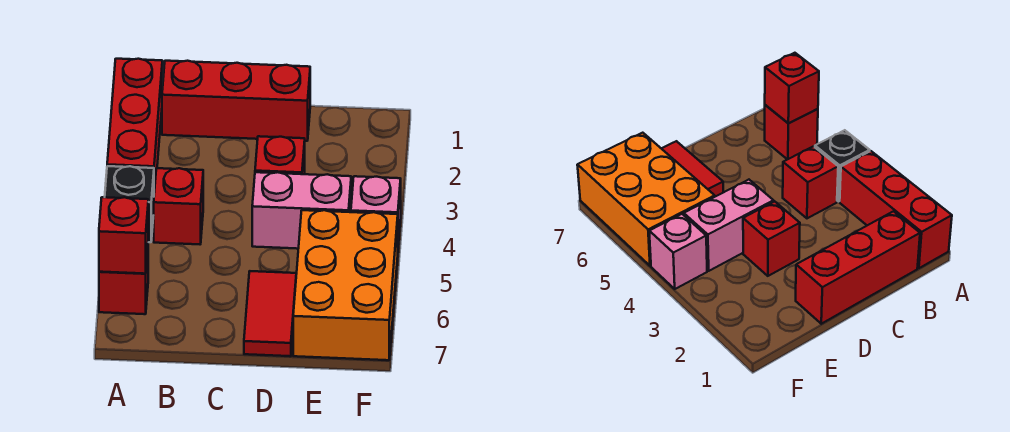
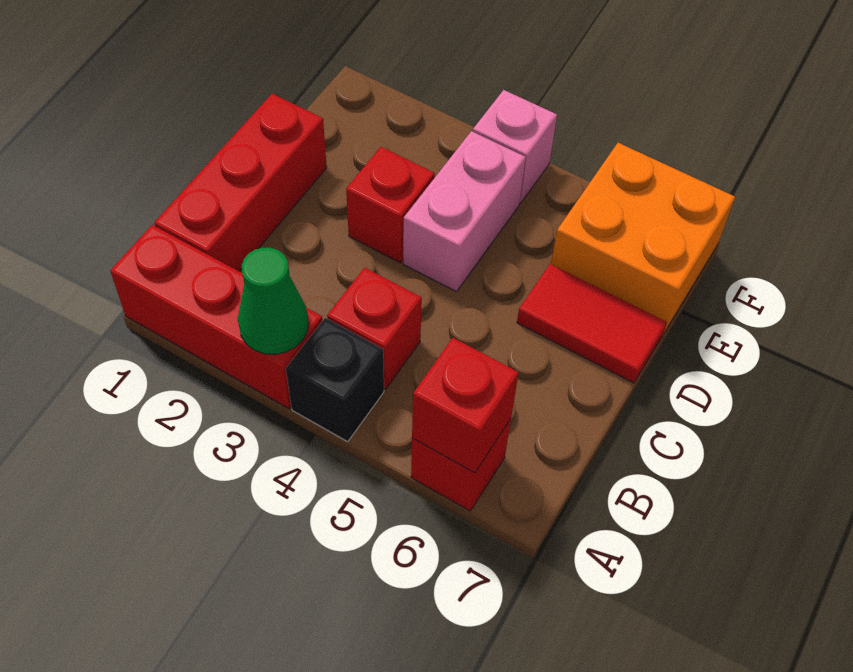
none -> green 1x1 cone [238,248,309,354]
orange 2x3 brick [293,210,398,360] -> orange 2x2 brick [551,143,735,334]

